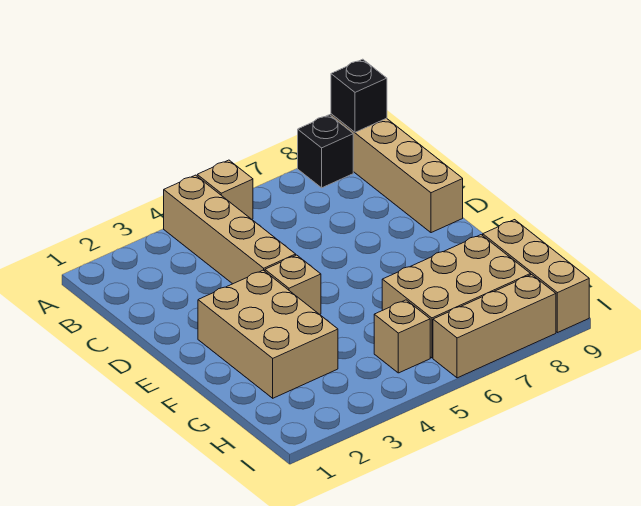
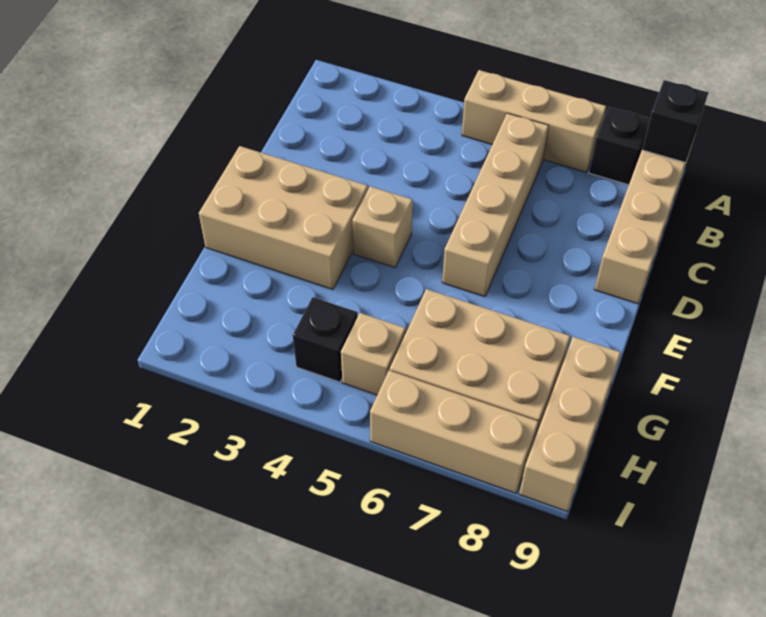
tan 1x4 brick [164,175,296,284] -> tan 1x4 brick moved to [442,113,549,297]
tan 1x1 brick [197,160,253,219] -> tan 1x3 brick [462,70,606,172]
tan 2x3 brick [198,270,338,398] -> tan 2x3 brick turned to [199,146,368,289]
none -> black 1x1 brick [293,297,358,382]

